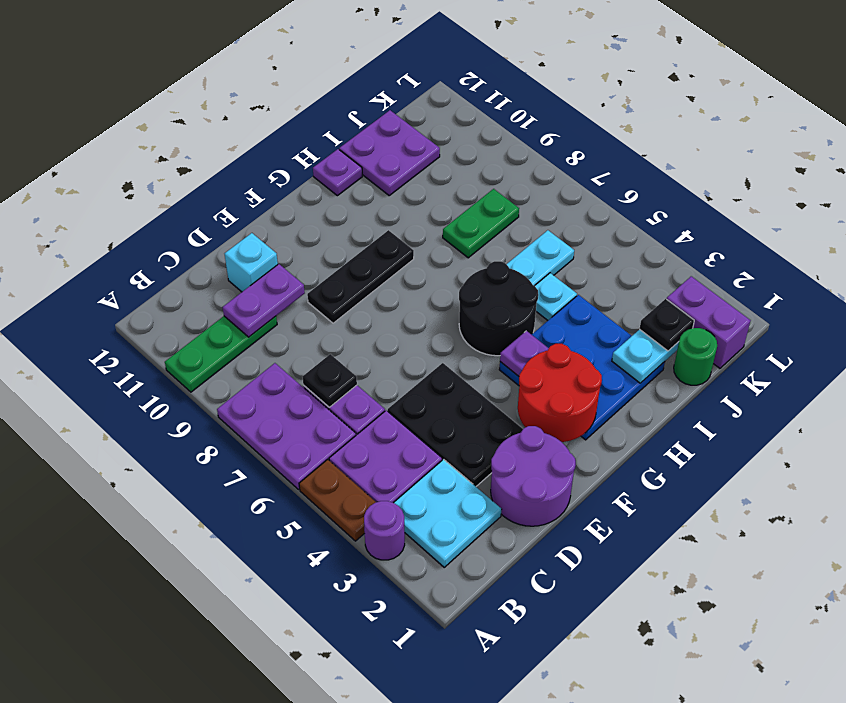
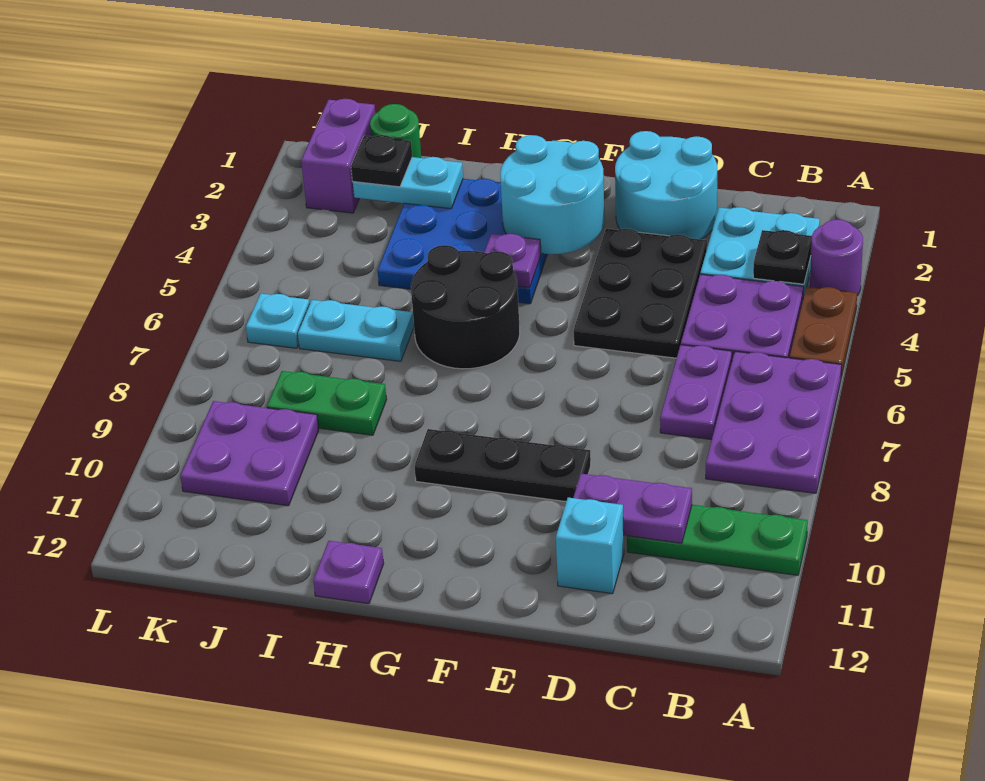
black 1x1 plate [303,354,357,407] -> black 1x1 plate moved to [753,230,812,284]
purple 2x2 round brick [491,426,576,526] -> cyan 2x2 round brick [615,131,717,240]
red 2x2 round brick [518,344,602,442] -> cyan 2x2 round brick [500,135,605,254]
cyan 1x1 plate [535,273,577,320] -> cyan 1x1 plate moved to [246,294,310,348]
purple 2x2 plate [339,110,440,195] -> purple 2x2 plate moved to [180,401,319,506]

